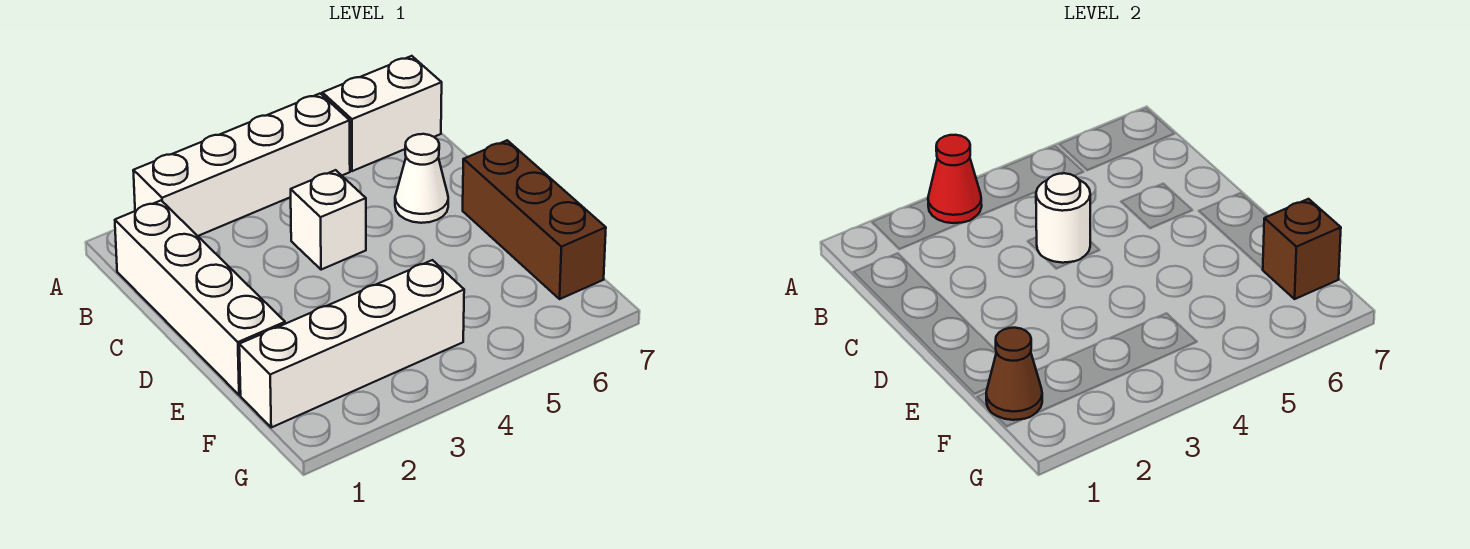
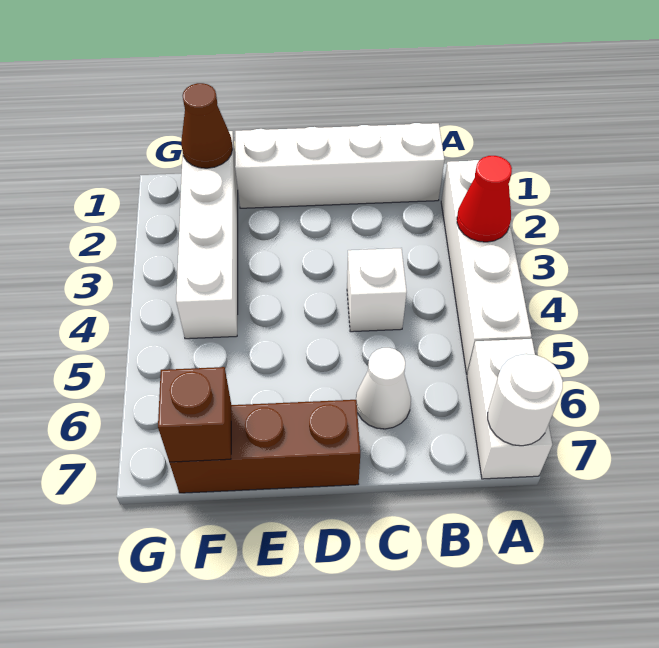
white 1x1 round brick [1036,173,1090,263] -> white 1x1 round brick moved to [488,354,563,446]

